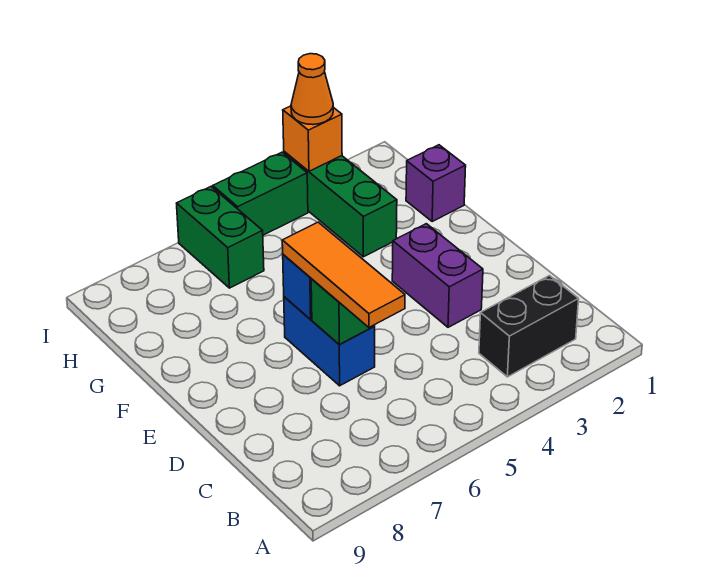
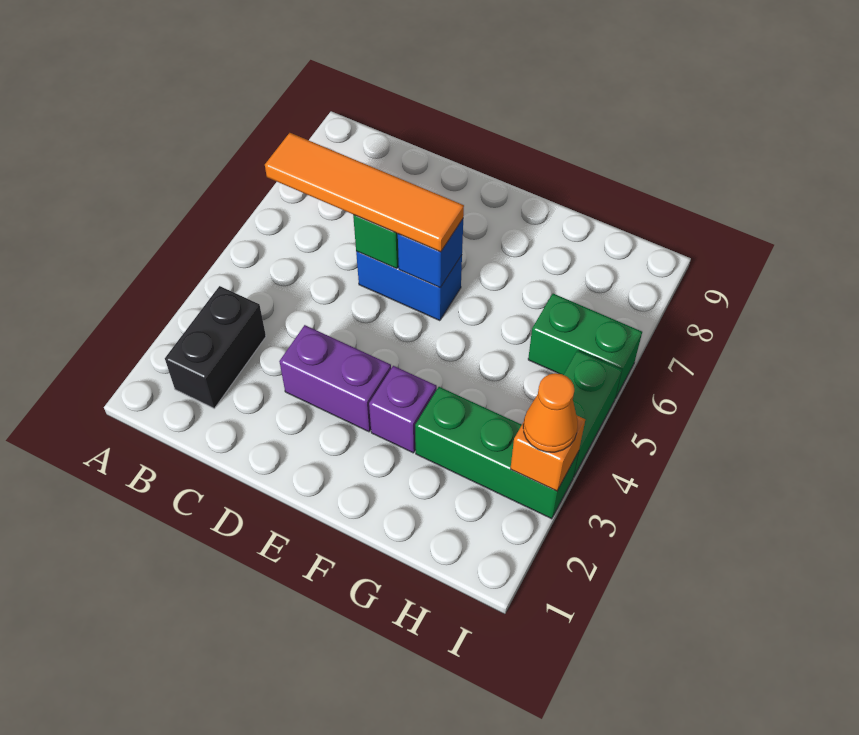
orange 1x3 tile [282,222,405,327] -> orange 1x4 tile [265,133,464,252]
purple 1x1 brick [406,145,466,221] -> purple 1x1 brick moved to [369,366,437,453]

